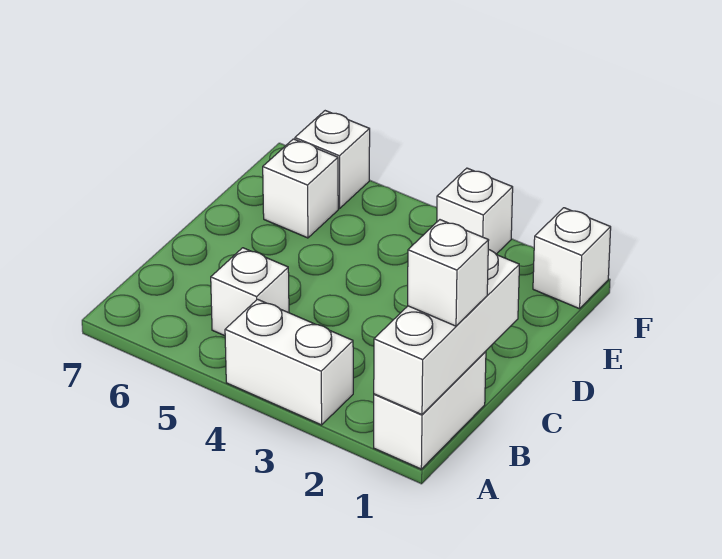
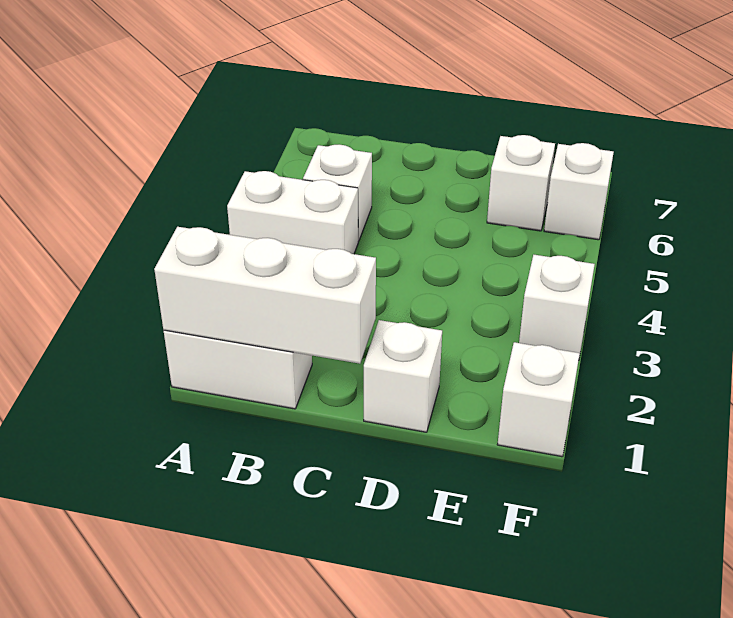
white 1x2 brick [225,299,353,425] -> white 1x2 brick turned to [227,171,358,254]
white 1x1 brick [408,220,489,326] -> white 1x1 brick moved to [364,320,442,432]

